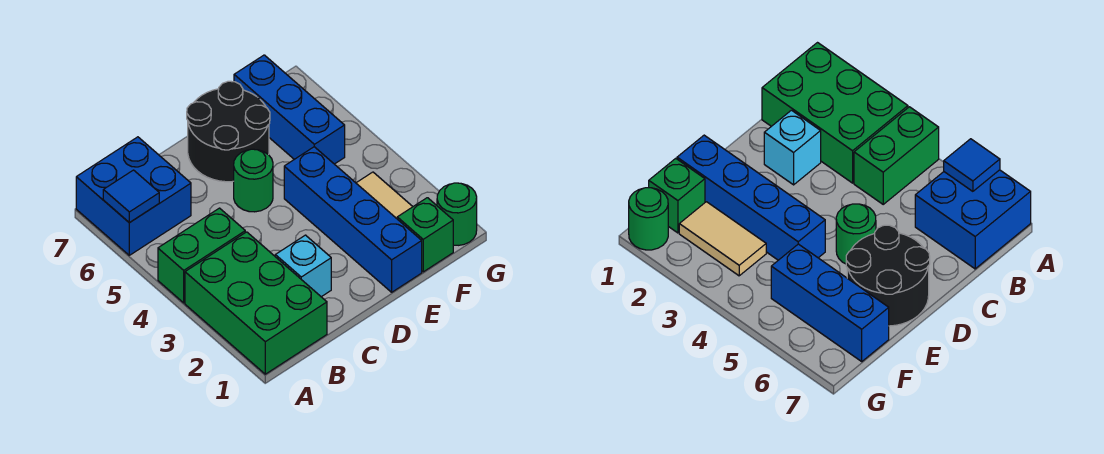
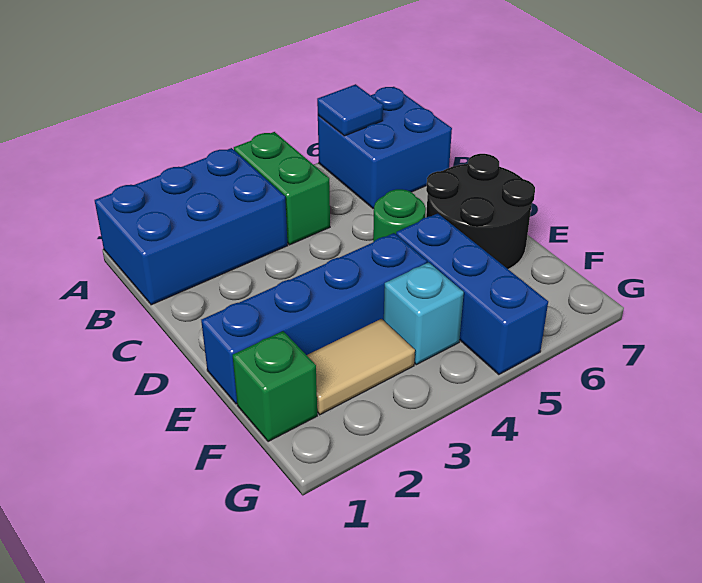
green 2x3 brick [185,232,327,374] -> blue 2x3 brick [95,148,288,305]
cyan 1x1 brick [275,235,331,297] -> cyan 1x1 brick moved to [384,262,464,365]
blue 1x3 brick [234,55,345,164] -> blue 1x3 brick turned to [396,213,548,375]
green 1x1 round brick [437,183,477,245] -> none

